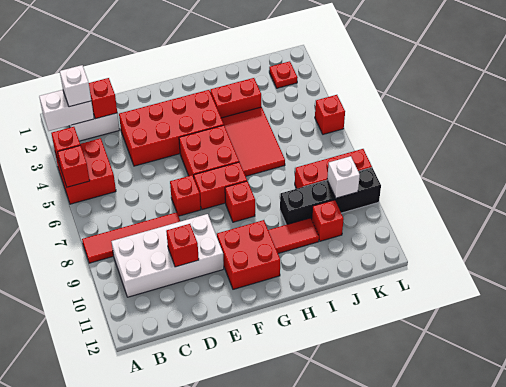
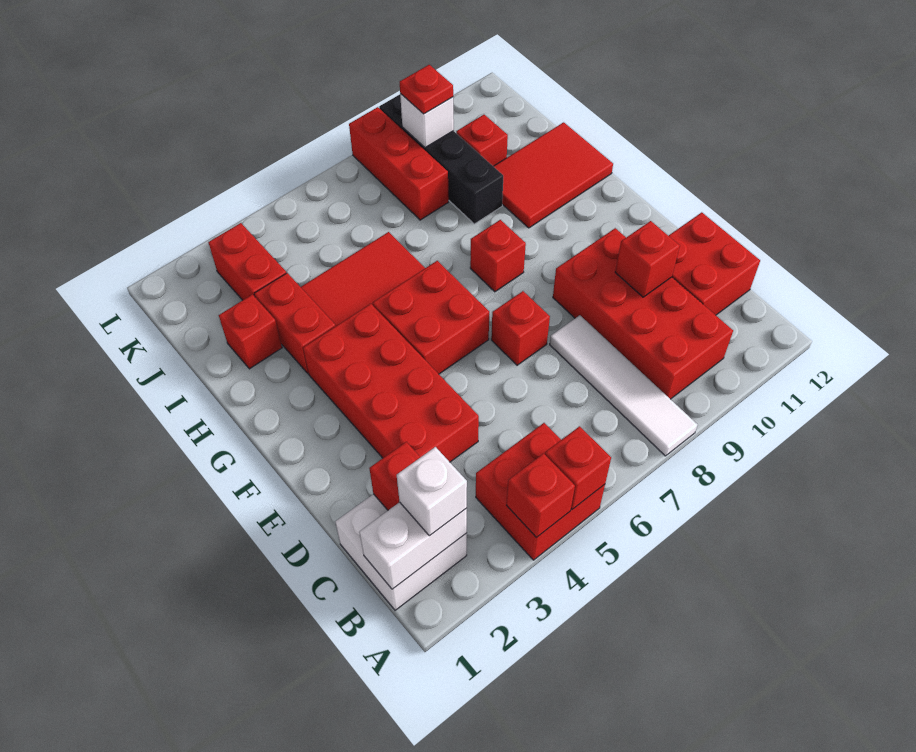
white 1x2 brick [39,90,94,131] -> white 1x2 brick turned to [359,502,467,589]
red 1x4 tile [82,212,180,263] -> white 1x4 tile [550,315,698,456]
white 2x4 brick [111,214,224,297] -> red 2x4 brick [553,228,733,399]
red 1x2 brick [194,162,247,210] -> red 1x2 brick moved to [208,223,286,300]
red 2x2 brick [217,220,280,289] -> red 2x2 brick moved to [669,212,760,315]
red 1x2 tile [268,218,319,254] -> red 2x3 tile [493,122,613,228]
red 1x1 plate [269,61,298,88] -> red 1x1 plate moved to [400,65,453,114]
red 1x1 brick [315,95,345,134] -> red 1x1 brick moved to [219,294,282,369]

